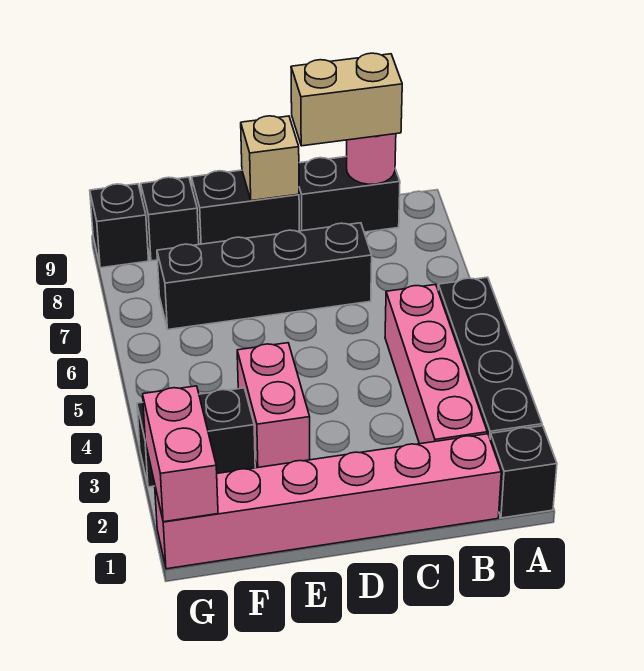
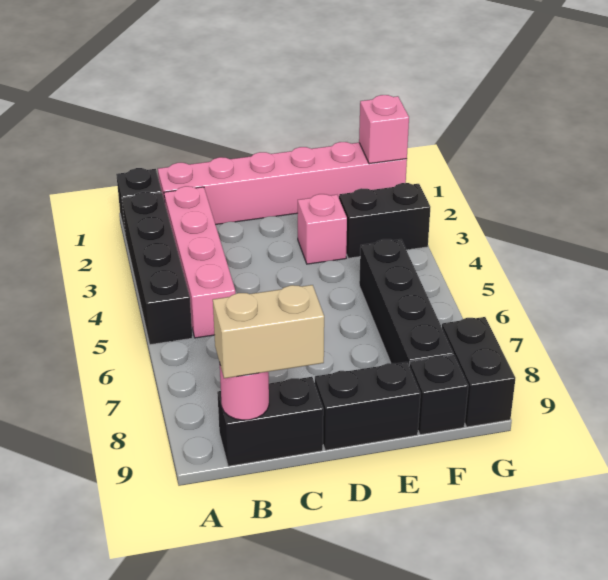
black 1x4 brick [157,223,372,330] -> black 1x4 brick turned to [359,239,453,364]
tan 1x1 brick [241,116,299,201] -> none
pink 1x2 brick [237,343,310,468] -> pink 1x1 brick [298,194,347,264]
pink 1x2 brick [143,386,218,522] -> pink 1x1 brick [359,95,409,164]
black 1x1 brick [90,184,149,268] -> black 1x2 brick [442,317,515,427]

